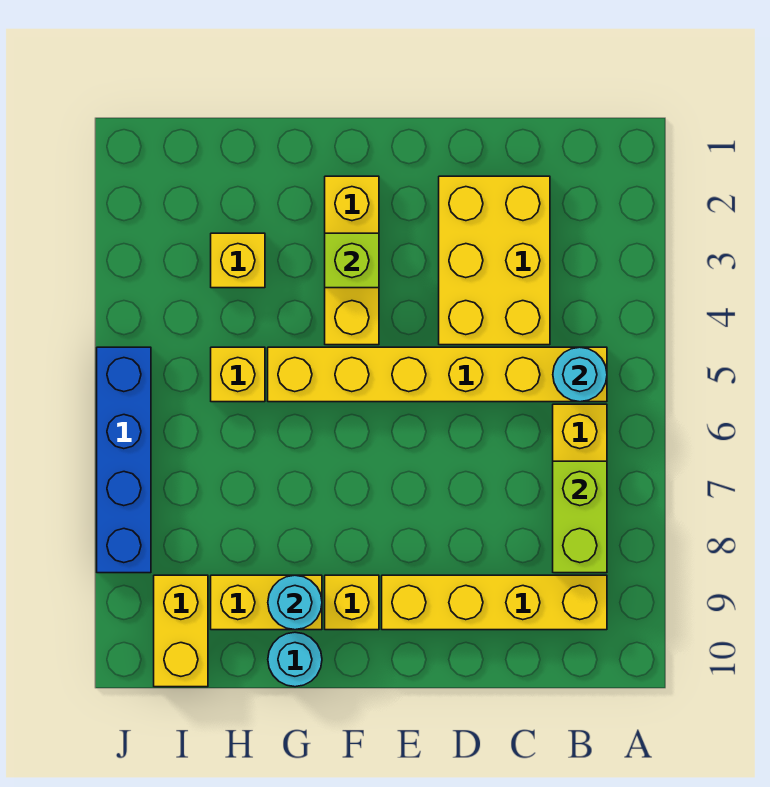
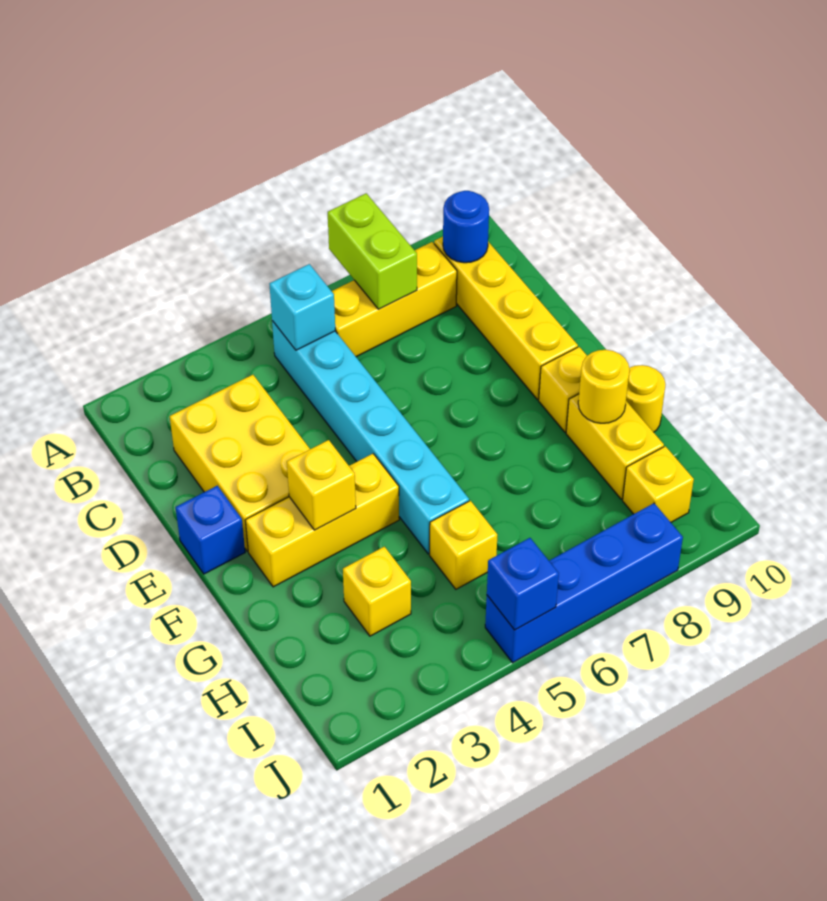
yellow 1x6 brick [268,347,607,402] -> cyan 1x6 brick [272,321,469,554]
cyan 1x1 round brick [553,347,607,402] -> cyan 1x1 brick [270,264,335,350]
lime 1x2 brick [553,461,607,573] -> lime 1x2 brick turned to [328,193,417,309]
none -> blue 1x1 round brick [443,191,489,263]
yellow 2x3 brick [439,176,550,345] -> yellow 2x3 brick turned to [170,375,310,551]
none -> blue 1x1 brick [176,486,245,574]
lime 1x1 brick [325,233,379,288] -> yellow 1x1 brick [287,440,356,530]
cyan 1x1 round brick [268,575,322,630] -> yellow 1x1 round brick [578,350,629,423]
cyan 1x1 round brick [268,632,322,687] -> yellow 1x1 round brick [626,365,666,432]
yellow 1x2 brick [154,575,208,687] -> yellow 1x1 brick [623,446,694,522]
none -> blue 1x1 brick [487,538,559,630]

